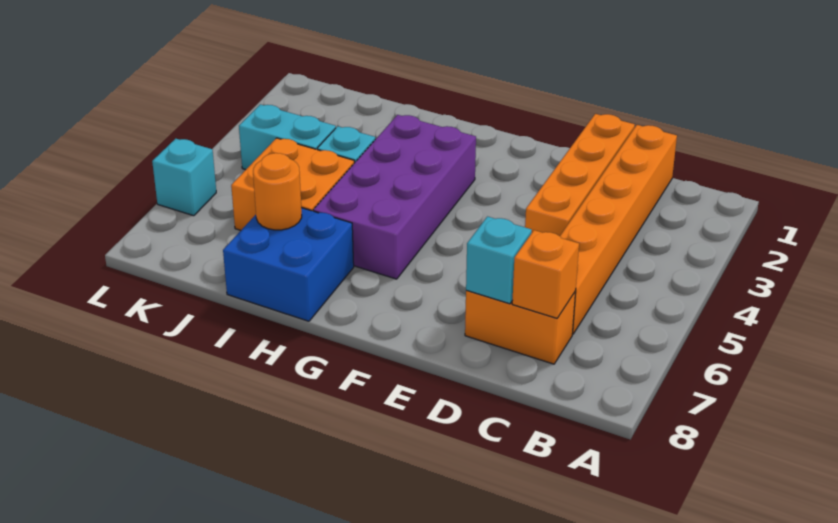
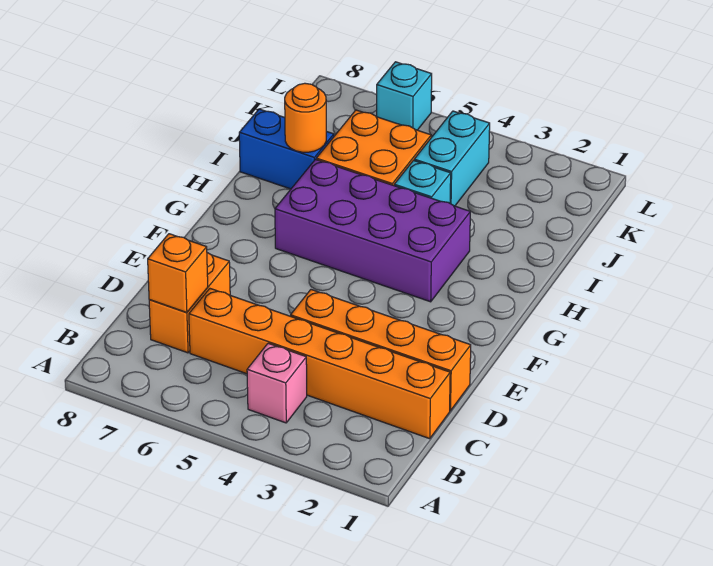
none -> pink 1x1 brick [247,343,307,423]
cyan 1x1 brick [466,217,532,304] -> none
blue 2x2 brick [223,208,354,321] -> blue 1x2 brick [239,109,334,189]

